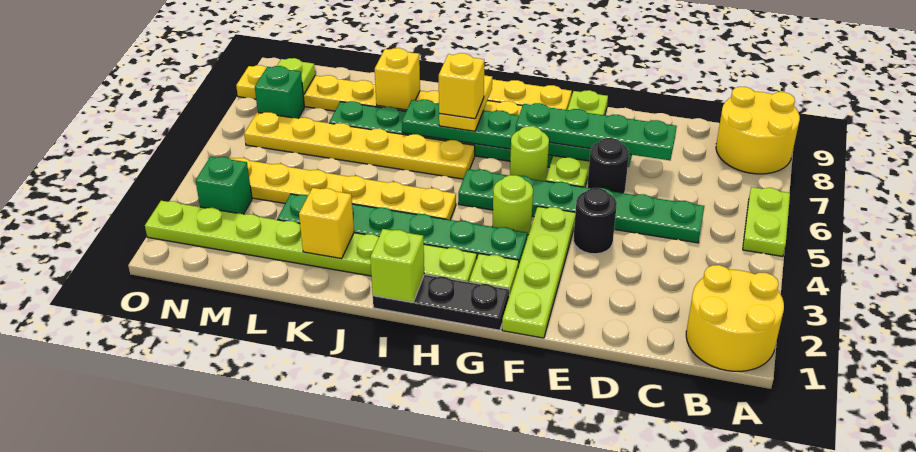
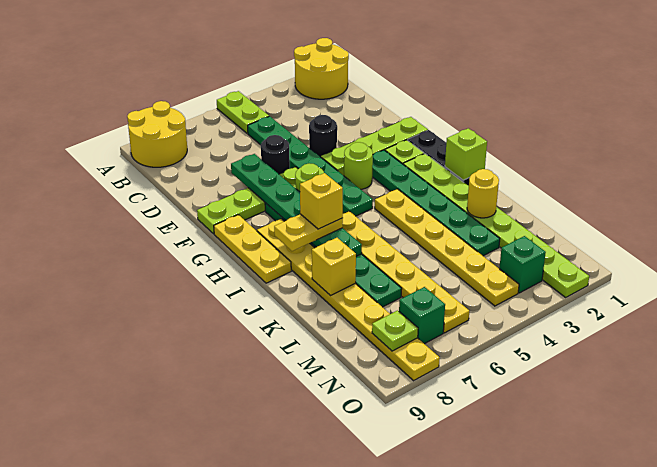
lime 1x2 plate [743,187,790,256] -> lime 1x2 plate turned to [217,91,269,134]
green 1x4 plate [515,103,677,160] -> none
yellow 1x1 brick [299,188,354,259] -> yellow 1x1 round brick [467,169,499,218]

